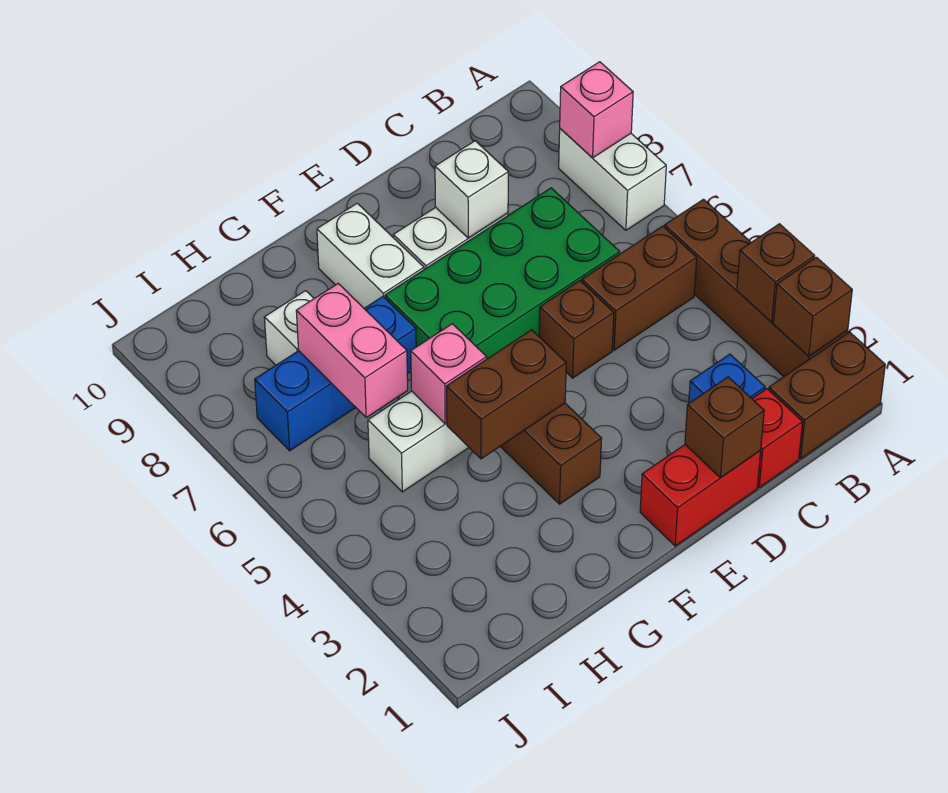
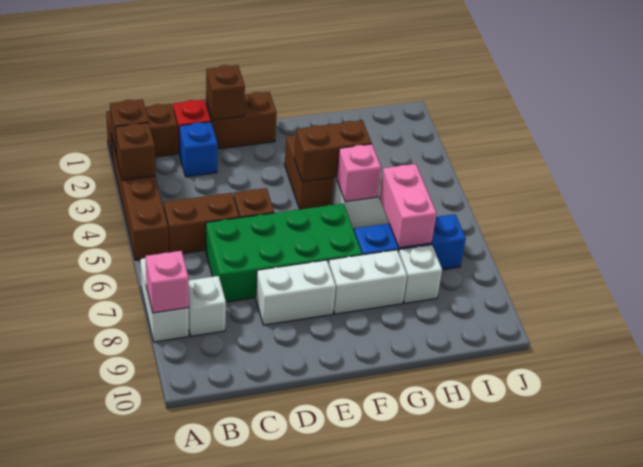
red 1x2 brick [640,445,761,546] -> brown 1x2 brick [206,92,277,149]
white 1x1 brick [435,141,508,238] -> white 1x1 brick moved to [189,276,226,336]
white 1x2 brick [317,203,424,308] -> white 1x2 brick turned to [328,250,407,314]

